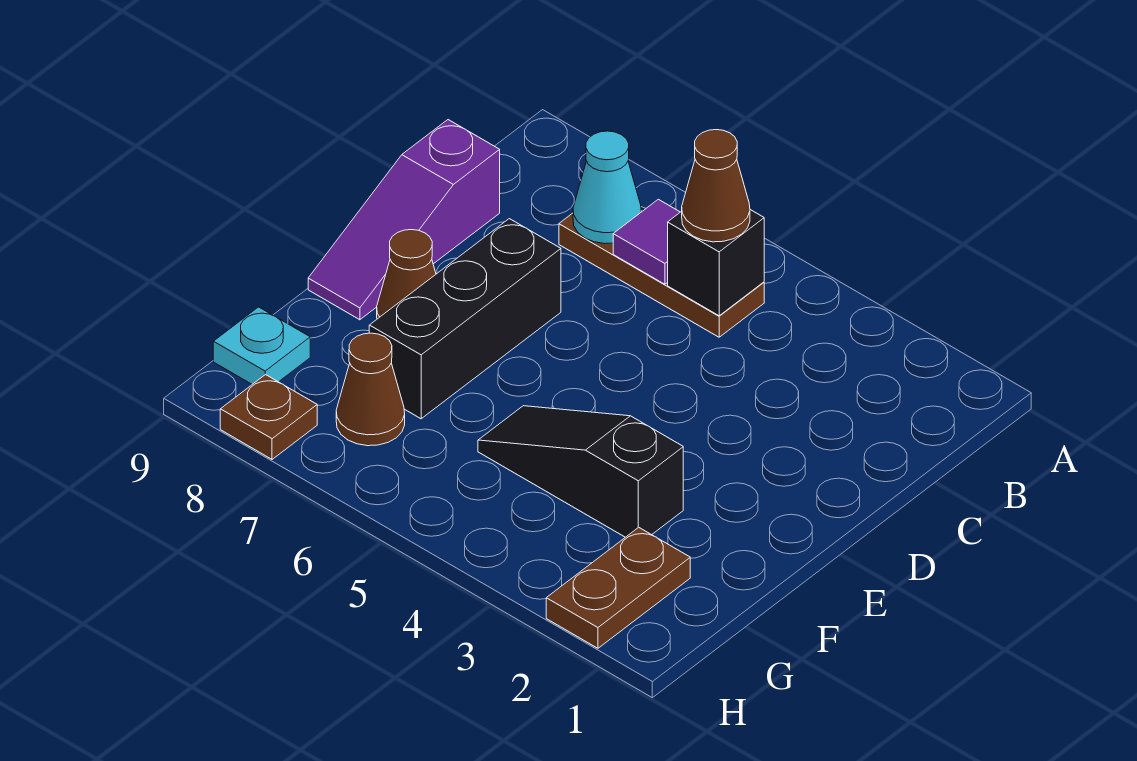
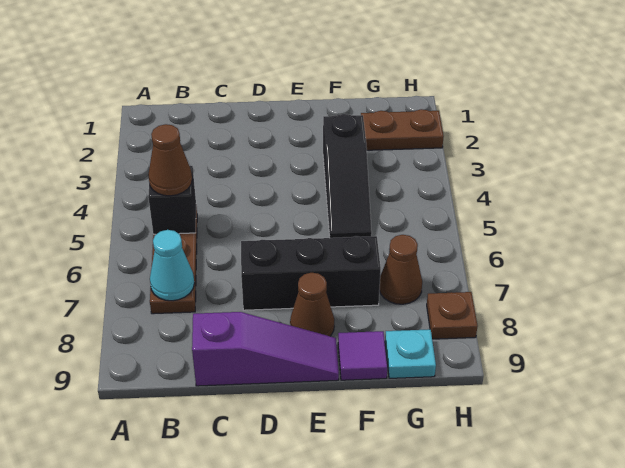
purple 1x1 tile [613,199,680,284] -> purple 1x1 tile moved to [338,331,388,380]

